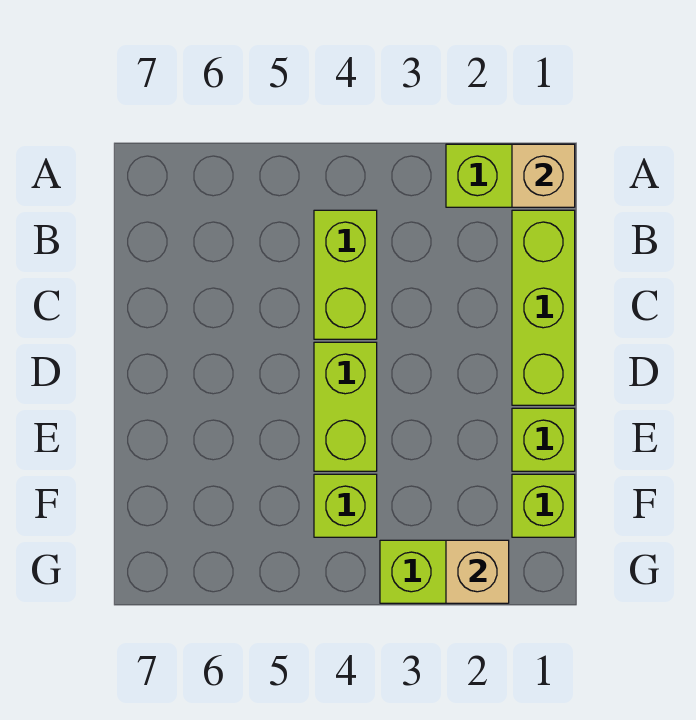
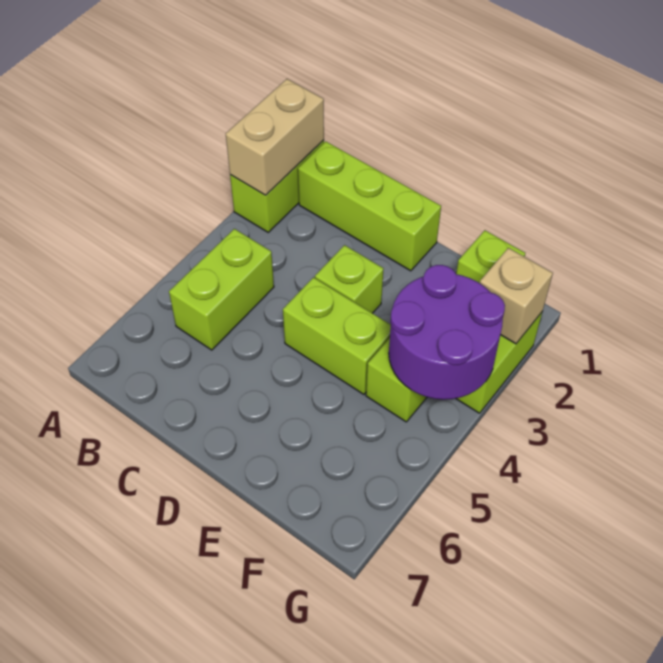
tan 1x1 brick [512,144,575,207] -> tan 1x2 brick [226,79,324,195]
lime 1x2 brick [314,210,377,339] -> lime 1x2 brick turned to [169,229,274,350]
lime 1x1 brick [512,408,575,471] -> lime 1x1 brick moved to [315,245,384,313]
none -> purple 2x2 round brick [389,265,505,400]

